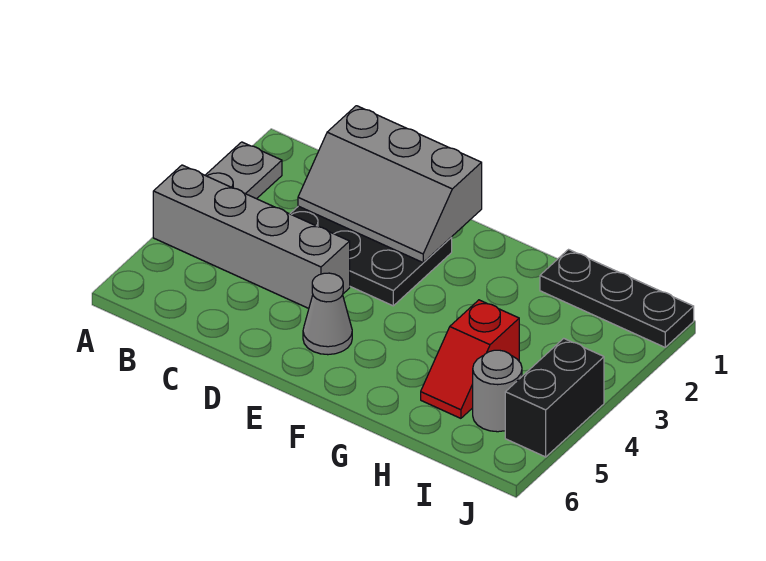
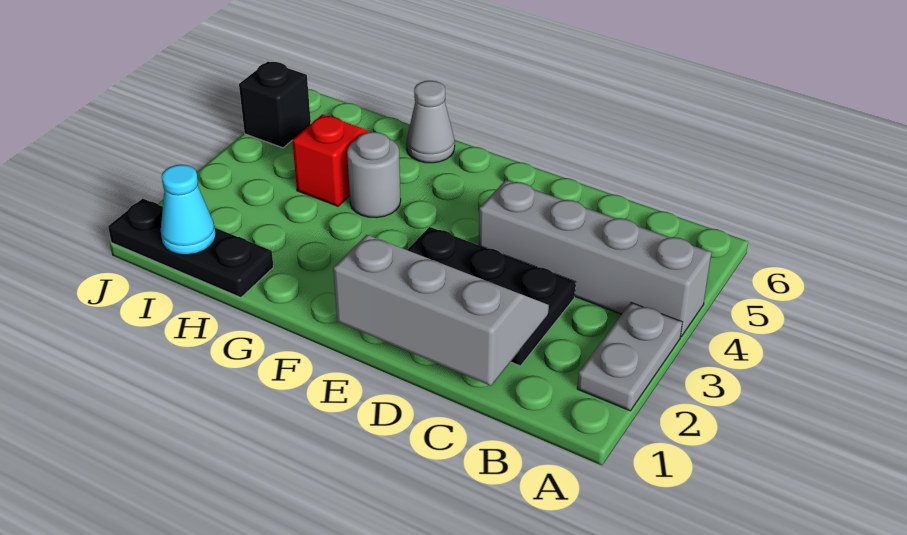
grey 1x1 cone [303,273,352,355] -> grey 1x1 cone moved to [406,81,455,163]
none -> cyan 1x1 cone [161,165,216,255]
grey 1x1 round brick [473,350,522,432] -> grey 1x1 round brick moved to [347,132,401,218]
black 1x2 brick [505,338,604,457] -> black 1x1 brick [239,62,311,148]

